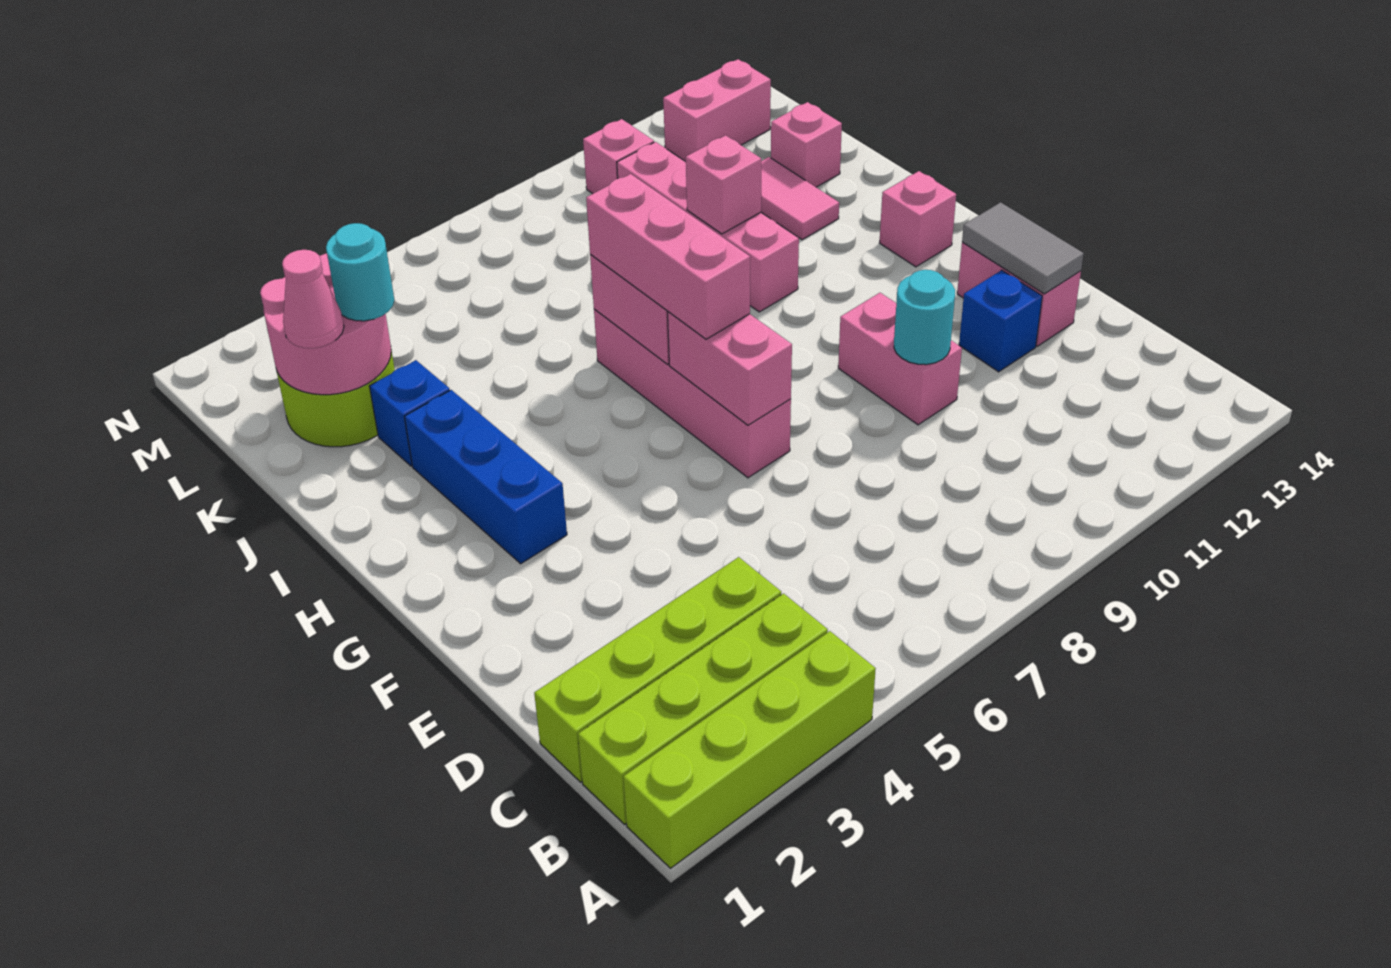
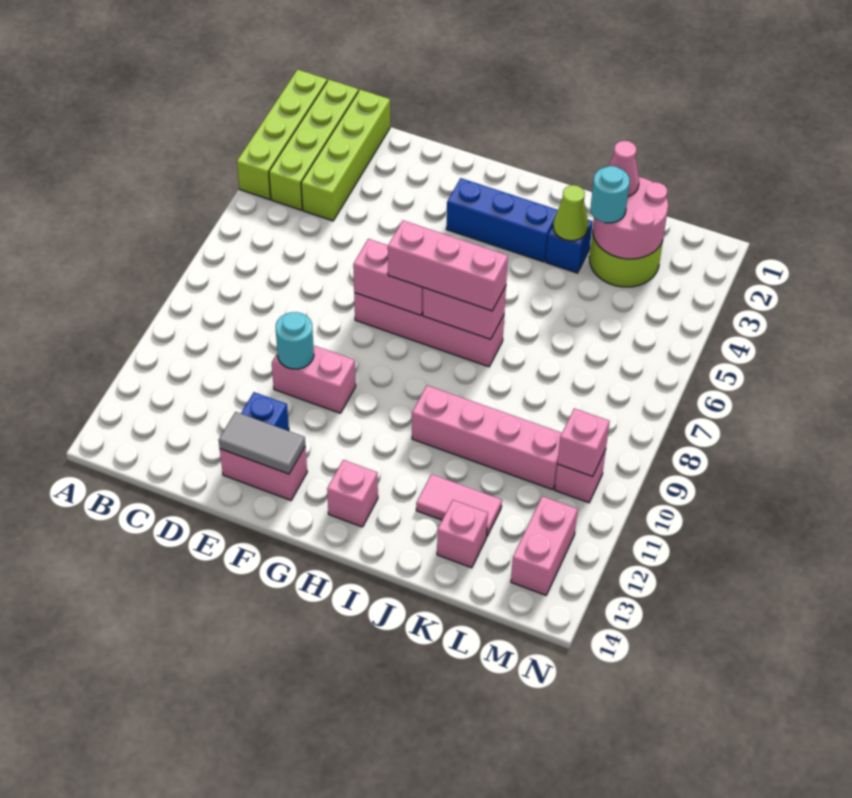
none -> lime 1x1 cone [553,185,588,241]
pink 1x1 brick [686,135,761,234] -> pink 1x1 brick moved to [557,408,610,477]

